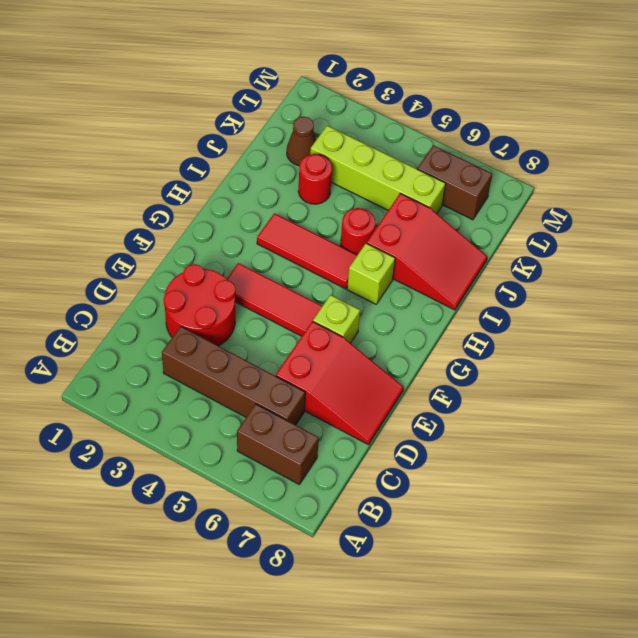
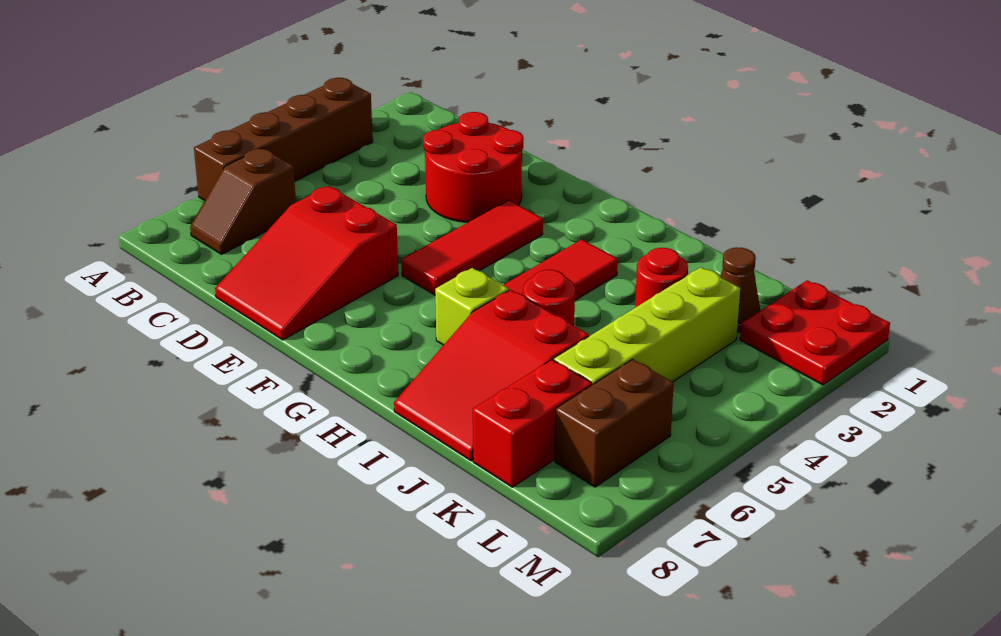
brown 1x2 brick [237,404,319,485] -> brown 1x2 slope [190,148,296,254]
brown 1x4 brick [162,326,305,425] -> brown 1x4 brick moved to [194,78,373,201]
lime 1x1 brick [313,295,360,343] -> none
none -> red 1x2 brick [473,360,592,487]
none -> red 2x2 plate [740,280,890,385]

